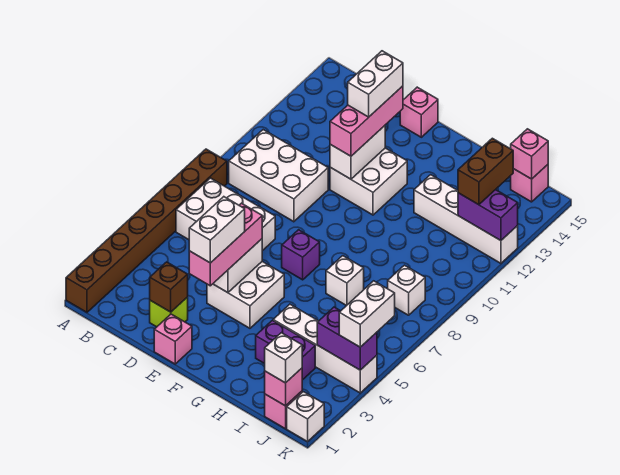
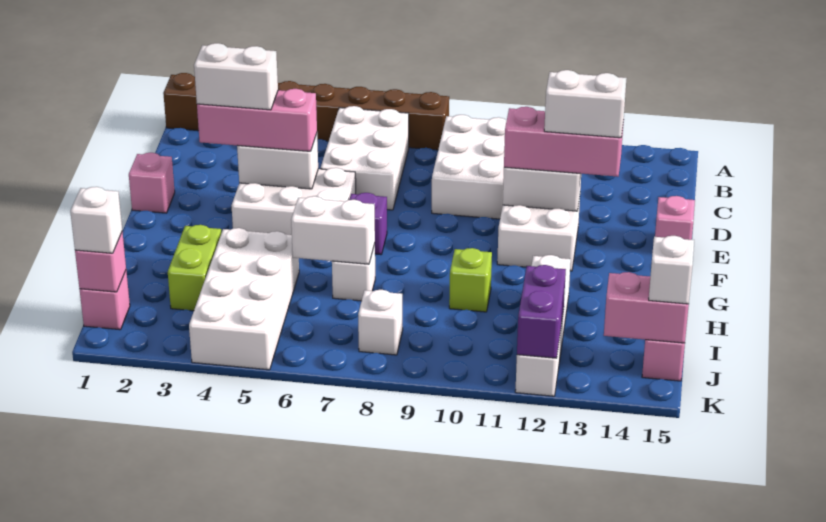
lime 1x1 brick [150,297,188,327] -> lime 1x1 brick moved to [449,248,492,312]
brown 1x1 brick [150,262,188,312] -> none
white 2x2 brick [207,262,284,328] -> white 2x3 brick [231,168,356,235]
purple 1x2 brick [256,320,315,380] -> lime 1x2 brick [168,225,221,311]
white 1x4 brick [273,304,377,393] -> white 2x4 brick [189,228,299,370]
purple 1x2 brick [317,307,377,370] -> none
brown 1x2 brick [458,138,513,205] -> none
pink 1x1 brick [511,129,548,179] -> pink 1x2 brick [604,272,689,343]
white 1x1 brick [287,392,324,442] -> white 1x1 brick moved to [649,236,694,304]
white 1x2 brick [339,281,395,347] -> white 1x2 brick moved to [291,196,375,264]

